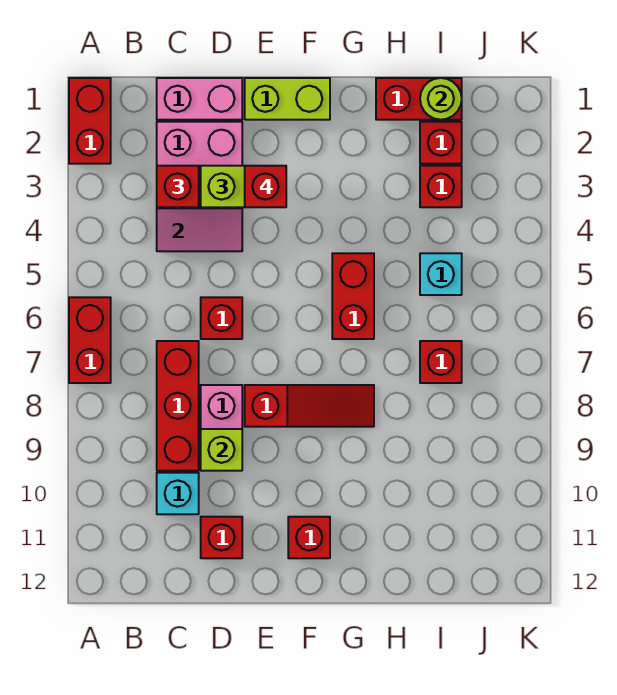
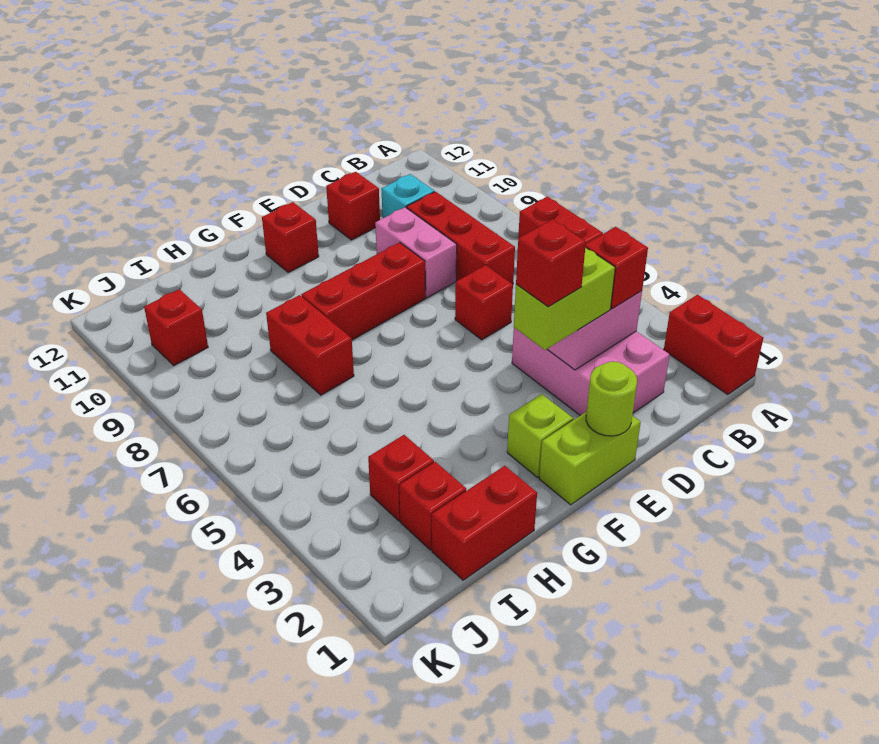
pink 1x2 brick [157,78,242,120] -> none
lime 1x1 brick [201,429,242,471] -> lime 1x1 brick moved to [507,394,573,477]
red 1x3 slope [245,385,374,427] -> red 1x3 brick [301,242,425,340]
red 1x2 brick [332,253,374,339] -> red 1x2 brick moved to [266,295,354,395]
lime 1x1 round brick [420,78,462,120] -> lime 1x1 round brick moved to [586,362,637,436]
cyan 1x1 brick [420,253,462,295] -> none
red 1x1 brick [420,341,462,383] -> red 1x1 brick moved to [144,289,208,365]

